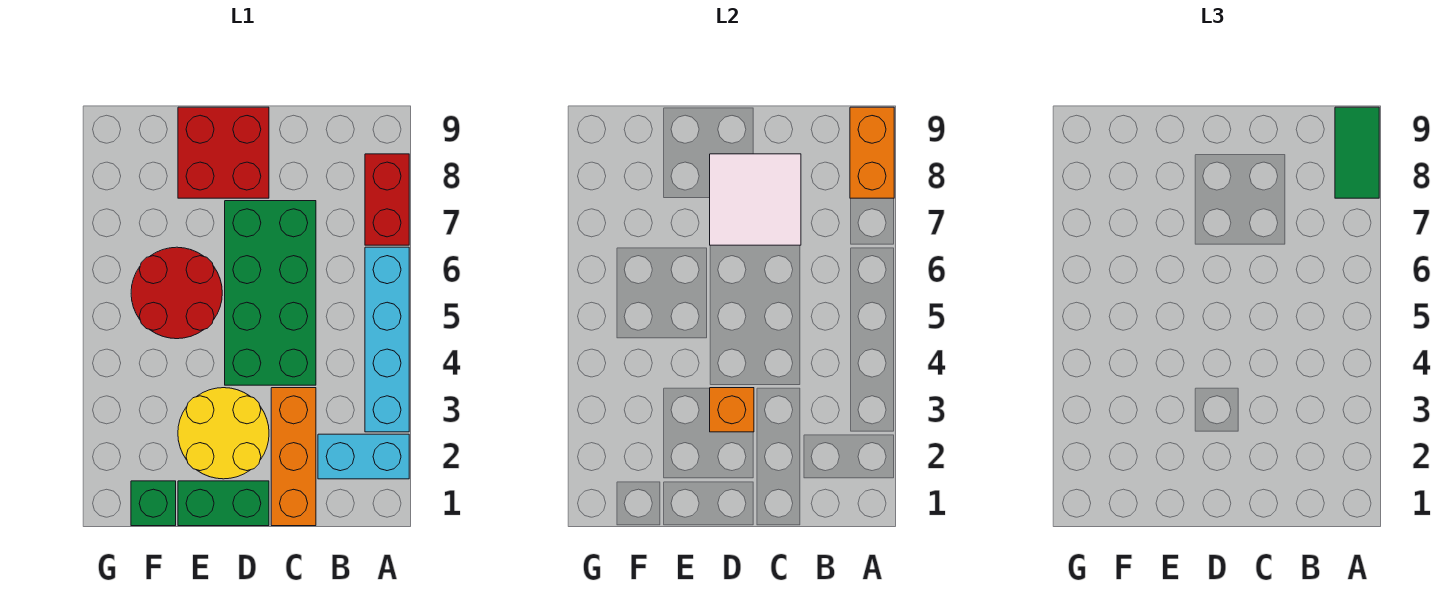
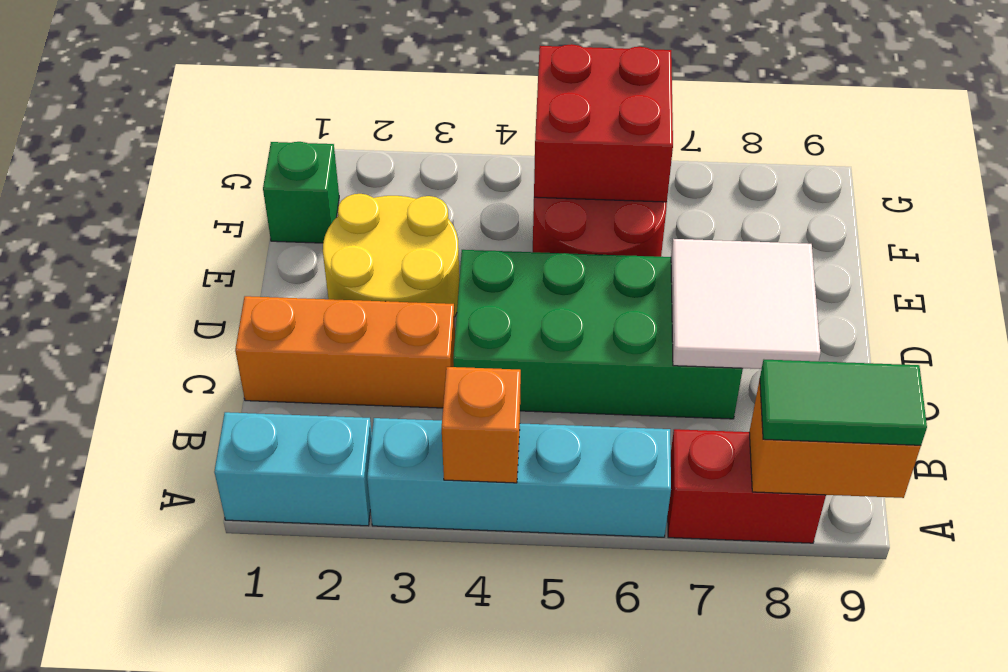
cyan 1x2 brick [318,434,409,479] -> cyan 1x2 brick turned to [214,412,372,526]
green 1x2 brick [178,481,269,526] -> none
orange 1x1 brick [710,388,754,432] -> orange 1x1 brick moved to [442,367,521,483]
red 2x2 brick [178,107,269,198] -> red 2x2 brick moved to [534,44,673,202]

